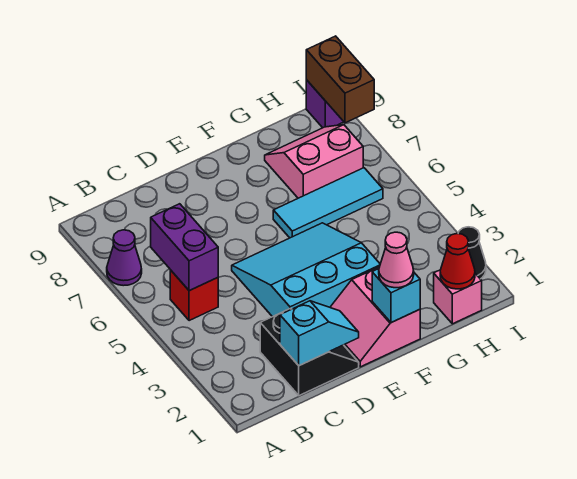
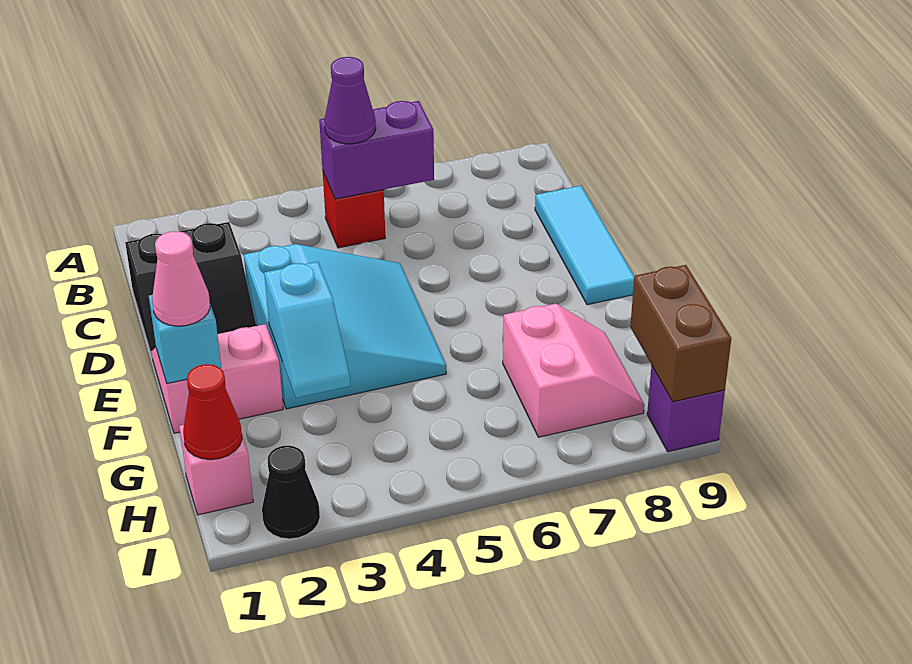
purple 1x1 cone [107,230,142,286] -> purple 1x1 cone moved to [324,57,376,144]
cyan 1x2 slope [280,301,359,366] -> cyan 1x2 slope moved to [264,262,350,398]
cyan 1x3 tile [273,168,383,238] -> cyan 1x3 tile moved to [535,186,634,305]
brown 1x2 brick [306,36,374,123] -> brown 1x2 brick turned to [630,265,731,402]

